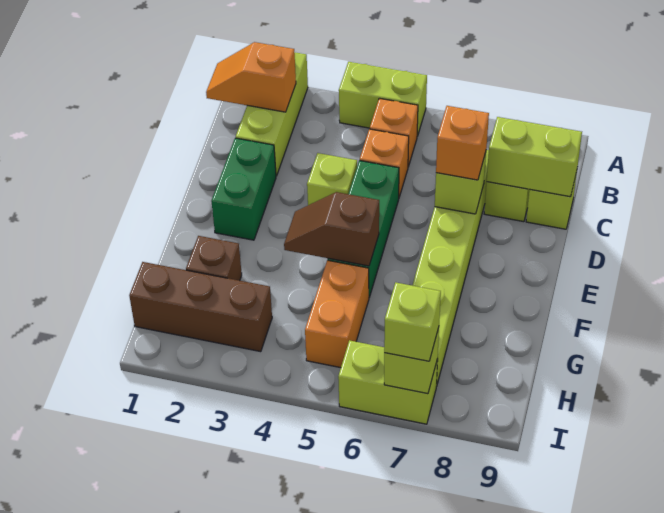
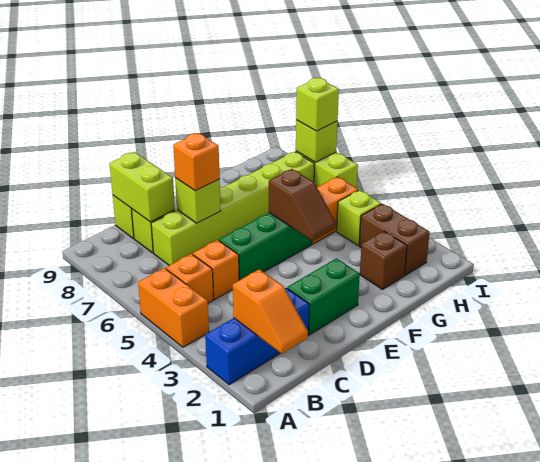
lime 1x3 brick [236,52,308,176] -> blue 1x3 brick [205,288,309,385]
lime 1x2 brick [339,62,427,136] -> orange 1x2 brick [138,268,209,347]
lime 1x1 brick [307,153,357,205] -> lime 1x1 brick moved to [337,190,381,246]
brown 1x3 brick [129,262,272,352] -> brown 1x2 brick [359,204,430,275]

